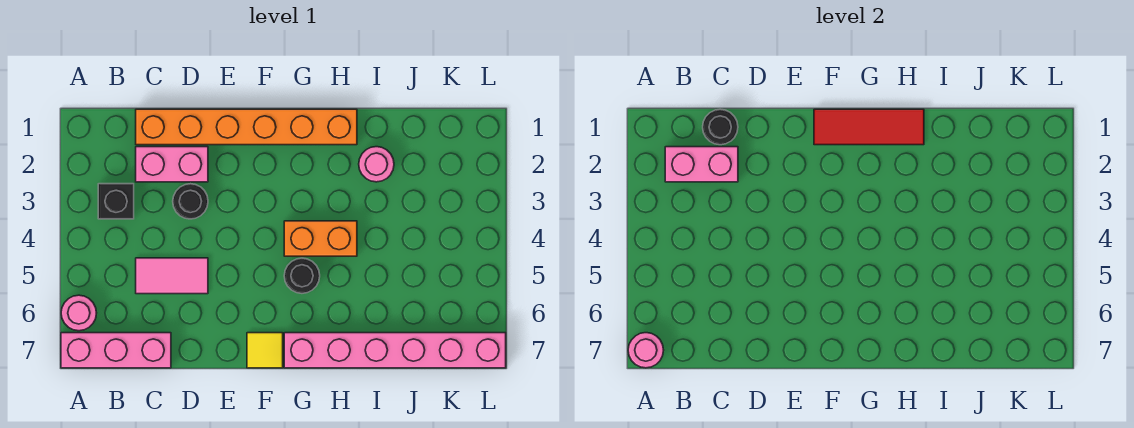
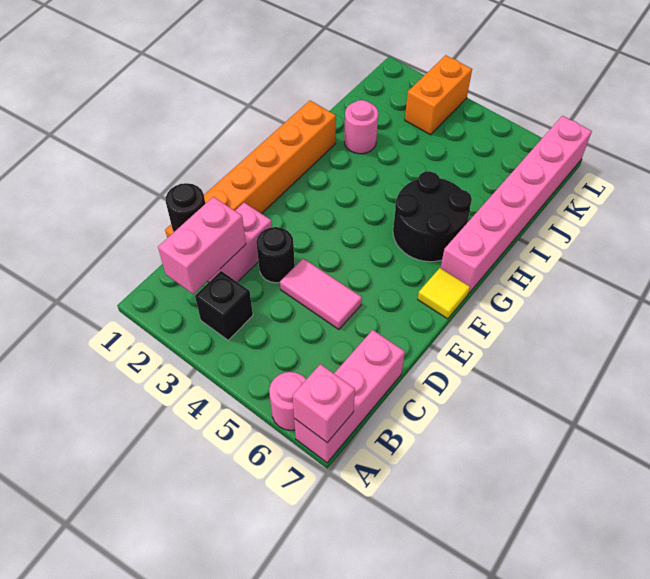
pink 1x1 round brick [628,333,664,368] -> pink 1x1 brick [293,364,355,442]
pink 1x2 tile [136,258,208,294] -> pink 1x2 tile turned to [280,259,362,330]
red 1x3 tile [814,109,924,145] -> none
orange 1x2 brick [284,221,357,256] -> orange 1x2 brick moved to [405,55,472,135]
black 1x1 round brick [284,258,320,293] -> black 2x2 round brick [393,171,472,262]

